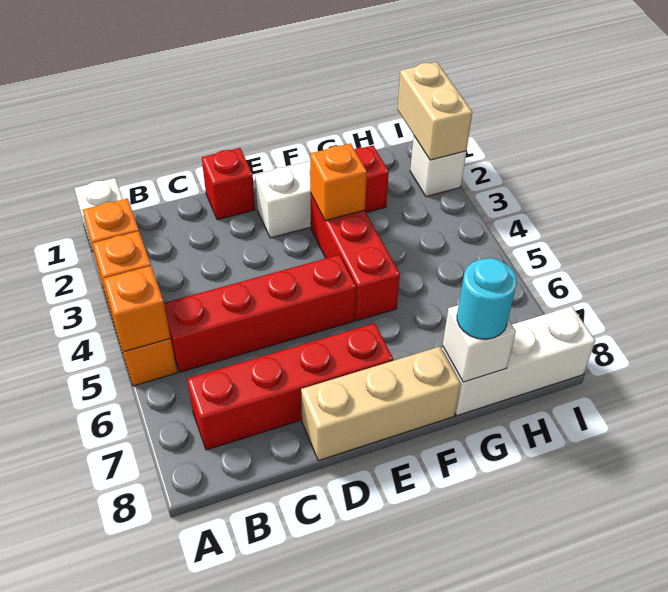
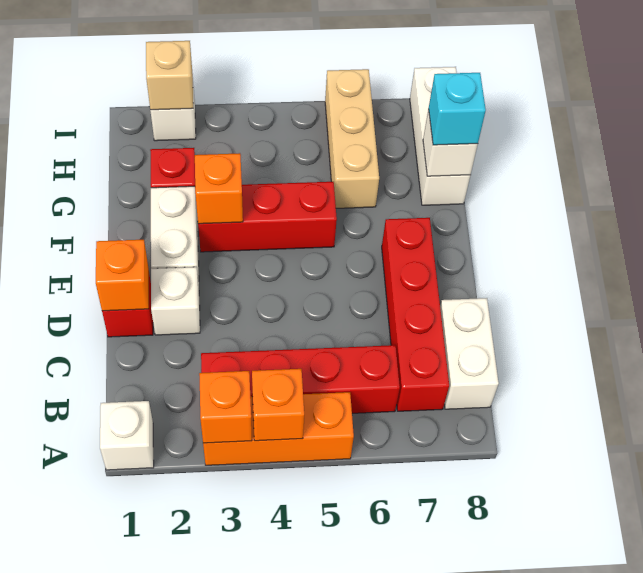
orange 1x1 brick [103,266,171,352] -> orange 1x1 brick moved to [96,240,149,311]
red 1x4 brick [164,255,356,372] -> red 1x4 brick turned to [201,345,400,413]
none -> white 1x2 brick [440,298,499,409]
none -> white 1x1 brick [151,267,200,335]
tan 1x3 brick [301,347,461,461] -> tan 1x3 brick moved to [325,69,379,208]
cyan 1x1 round brick [457,258,517,339] -> cyan 1x1 brick [429,73,486,145]
tan 1x2 brick [397,62,472,160] -> tan 1x1 brick [146,41,193,110]

